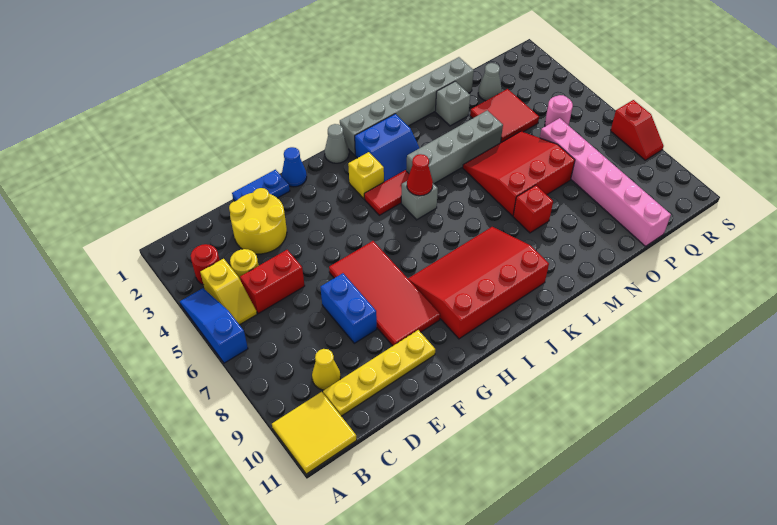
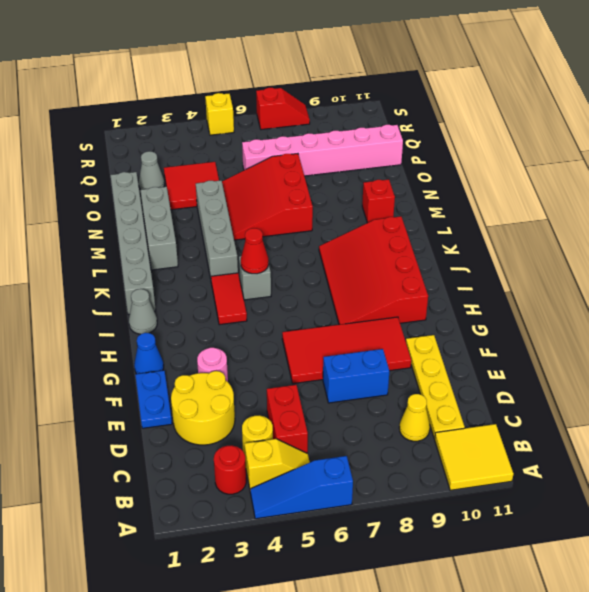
yellow 1x1 brick [348,152,384,199] -> yellow 1x1 brick moved to [205,93,234,135]
blue 2x2 slope [355,114,419,182] -> none
red 1x1 brick [513,185,553,233] -> red 1x1 brick moved to [362,179,395,223]
grey 1x1 brick [435,81,470,126] -> grey 1x3 brick [141,187,178,270]
pink 1x1 round brick [545,95,573,126] -> pink 1x1 round brick moved to [197,348,228,382]

